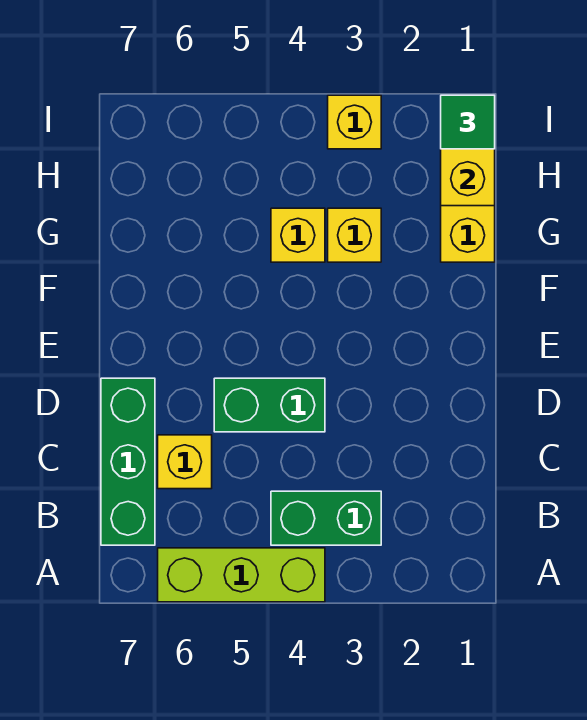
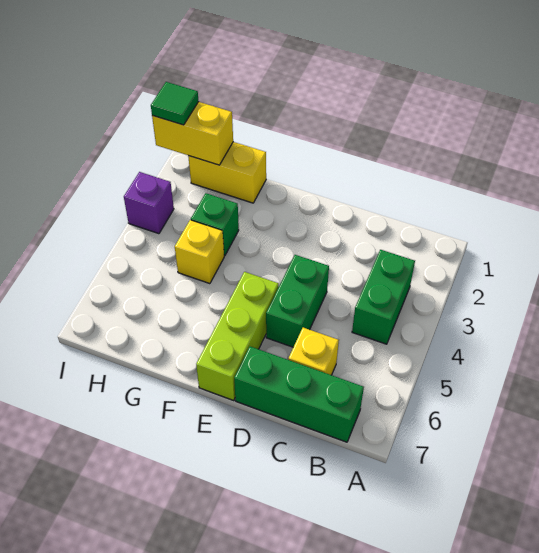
lime 1x3 brick [158,548,325,602] -> lime 1x3 brick moved to [196,272,279,400]
yellow 1x1 brick [328,208,381,262] -> green 1x1 brick [191,193,239,256]
yellow 1x1 brick [328,95,381,149] -> purple 1x1 brick [124,172,174,234]

